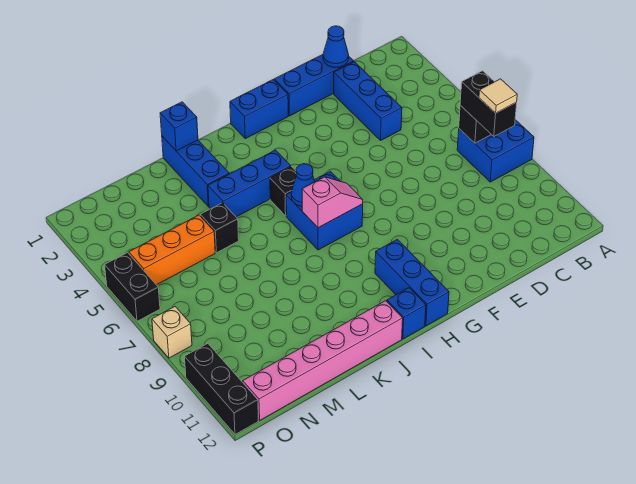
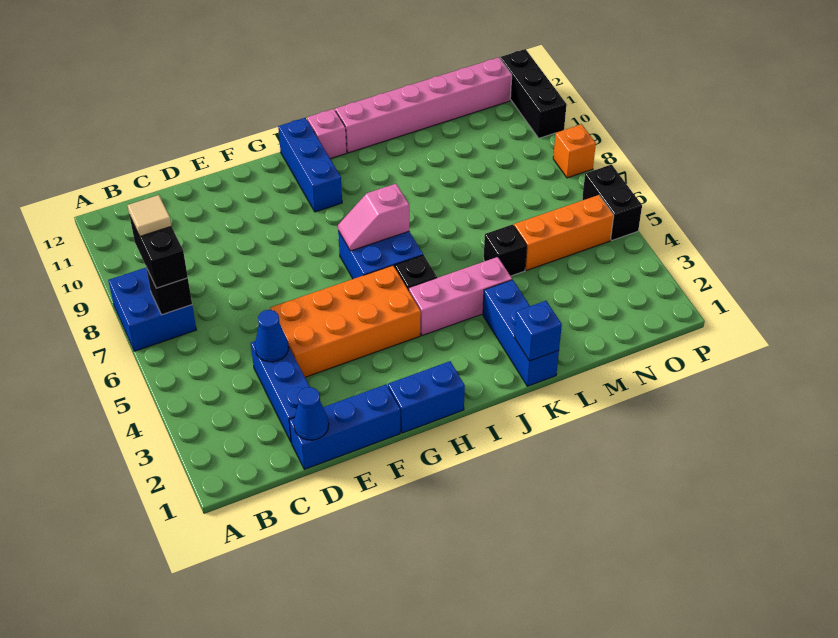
none -> orange 2x4 brick [270,266,421,377]
blue 1x3 brick [208,150,291,217] -> pink 1x3 brick [409,257,512,336]
blue 1x1 cone [291,164,315,206] -> blue 1x1 cone moved to [255,310,289,362]
blue 1x1 brick [387,288,426,339] -> pink 1x1 brick [307,109,347,159]
tan 1x1 brick [152,307,192,358] -> orange 1x1 brick [553,124,596,178]

